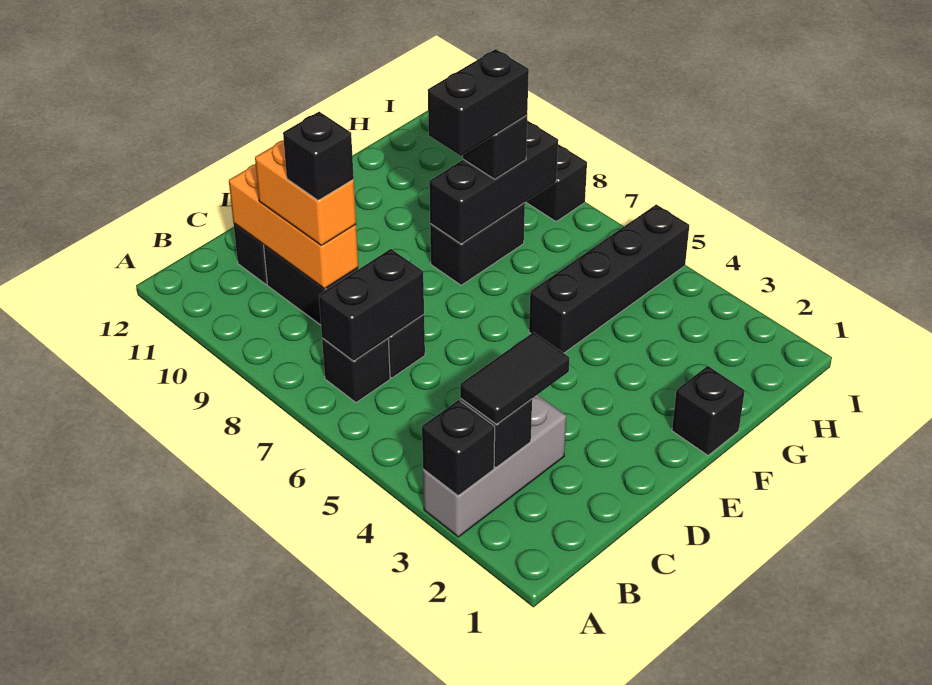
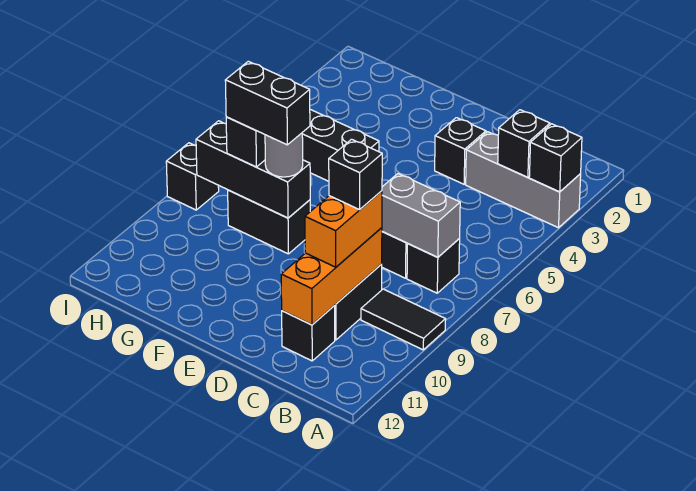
black 1x2 tile [460,332,569,425] -> black 1x2 tile moved to [361,289,446,350]
black 1x2 brick [319,249,424,361] -> grey 1x2 brick [382,174,460,257]
black 1x1 brick [672,366,745,455] -> black 1x1 brick moved to [435,118,486,184]
none -> grey 1x1 round brick [265,133,303,177]

